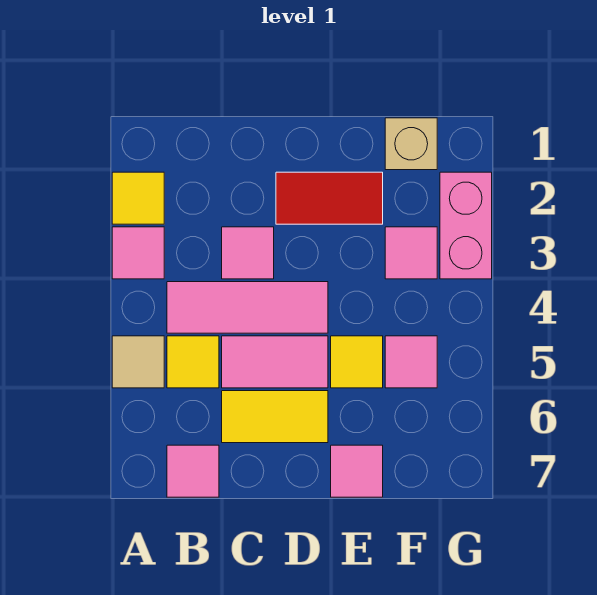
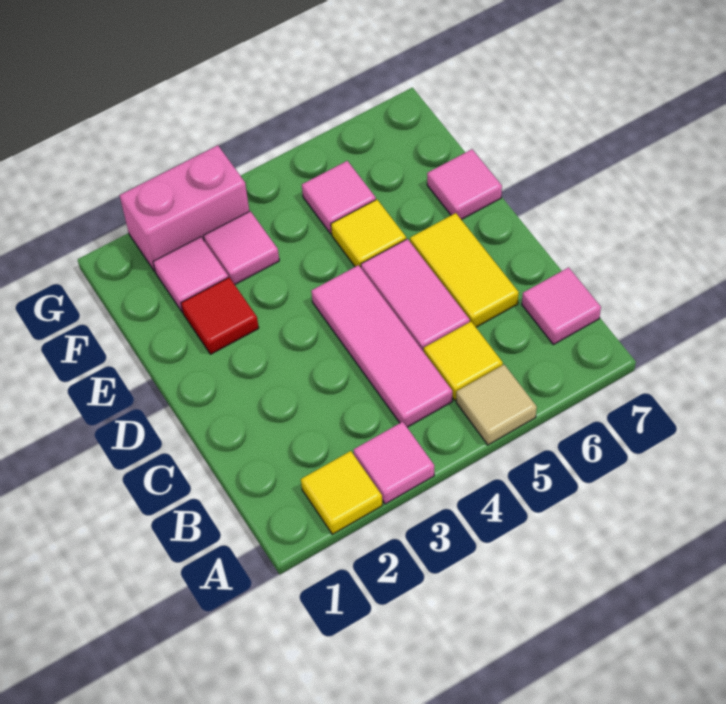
pink 1x1 tile [222,227,274,279] -> pink 1x1 tile moved to [153,237,228,312]
red 1x2 tile [276,172,383,224] -> red 1x1 tile [181,277,259,354]
tan 1x1 brick [385,118,437,170] -> none

